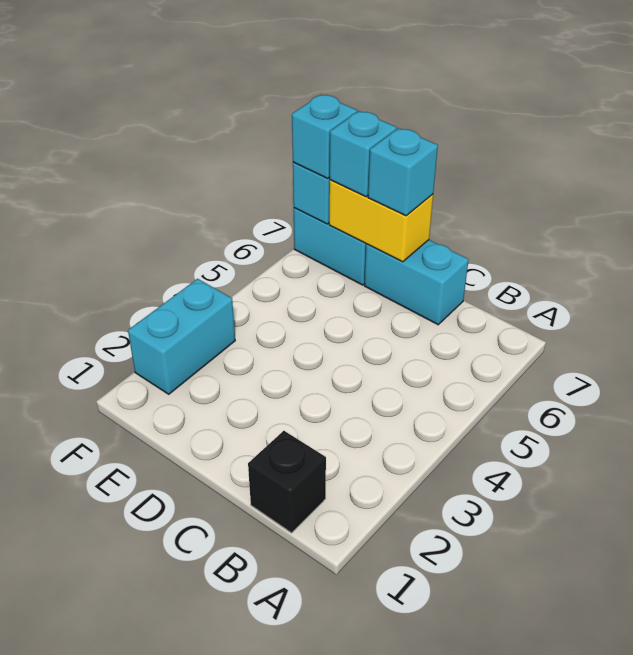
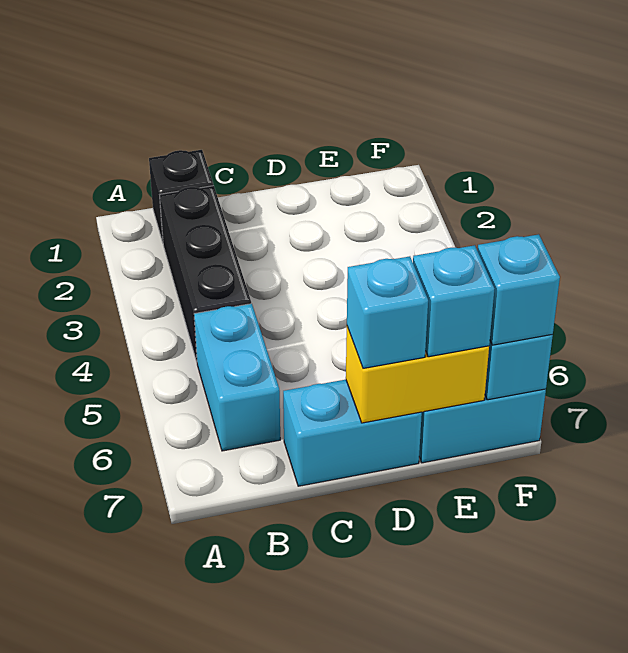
none -> black 1x3 brick [160,186,251,362]
cyan 1x2 brick [128,279,235,394] -> cyan 1x2 brick moved to [194,304,280,451]

